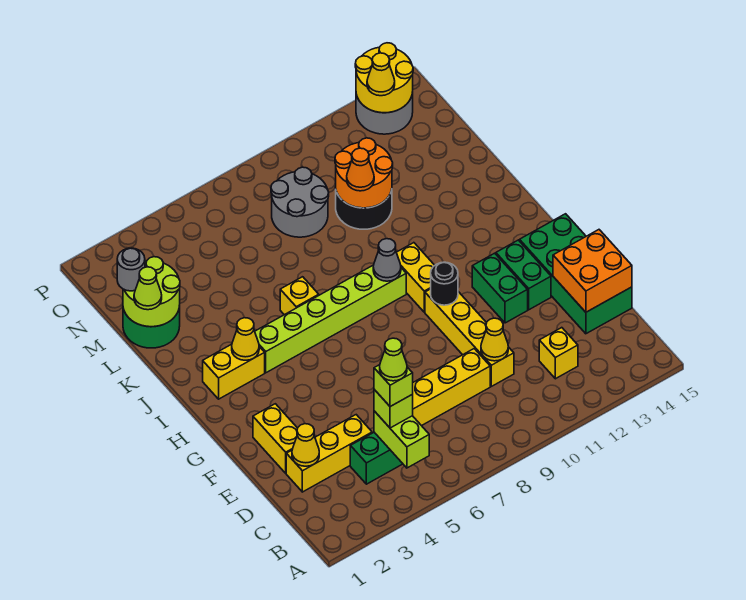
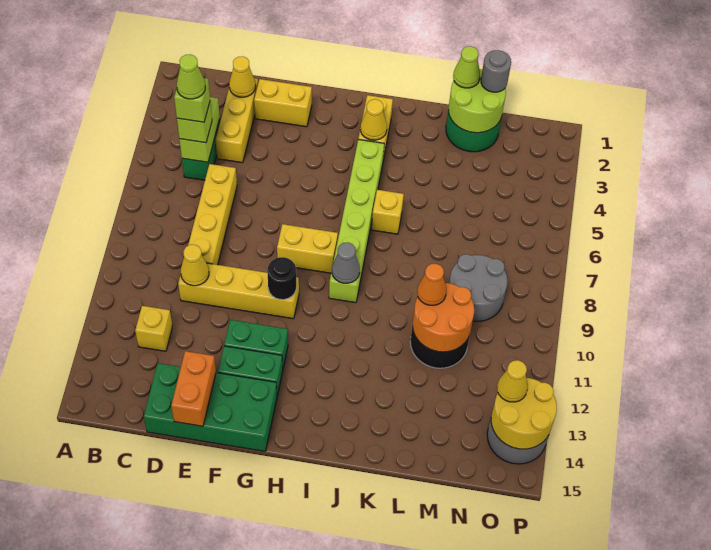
lime 1x2 brick [374,411,429,468] -> lime 1x2 brick turned to [179,97,220,162]
orange 2x2 brick [553,230,632,312] -> orange 1x2 brick [171,351,216,426]
yellow 1x2 brick [396,243,435,312] -> yellow 1x2 brick moved to [277,224,338,273]

